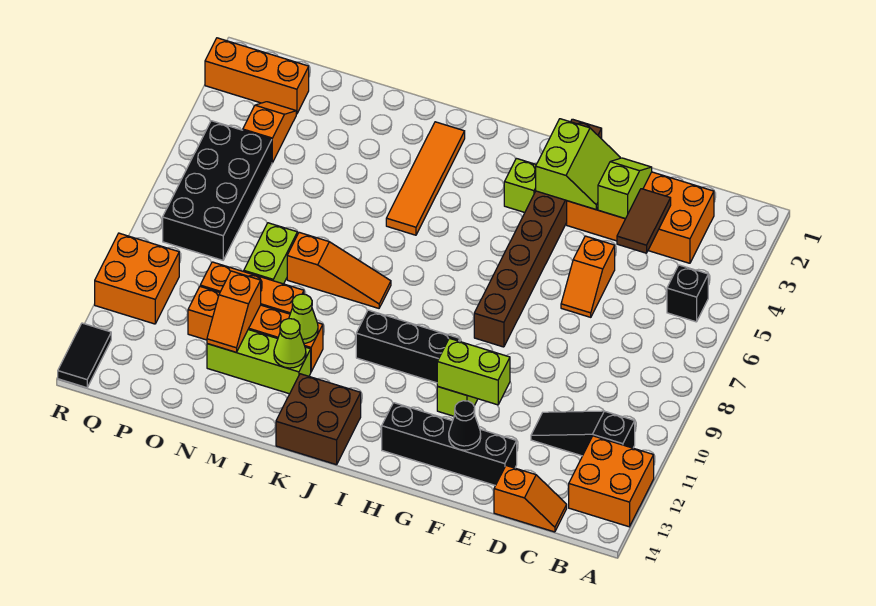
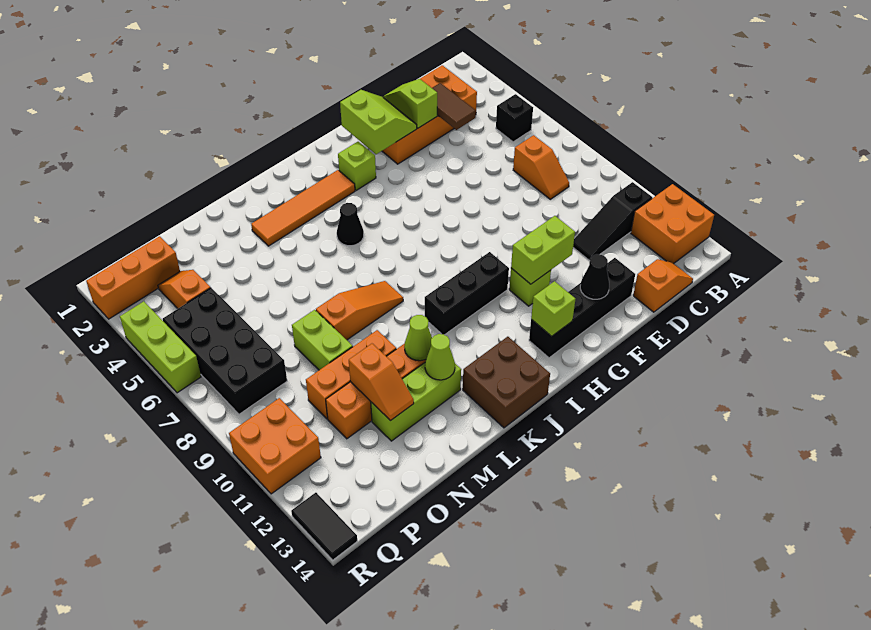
orange 1x2 slope [561,236,615,317] -> orange 1x2 slope moved to [513,135,569,199]
brown 1x8 brick [474,119,602,347] -> none
none -> lime 1x1 brick [531,281,575,336]
none -> black 1x1 cone [337,203,364,246]
orange 1x4 tile [386,122,465,235] -> orange 1x4 tile turned to [251,170,355,246]
none -> lime 1x3 brick [120,301,201,393]

